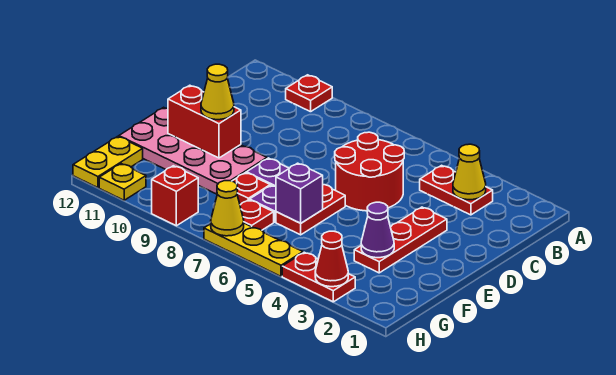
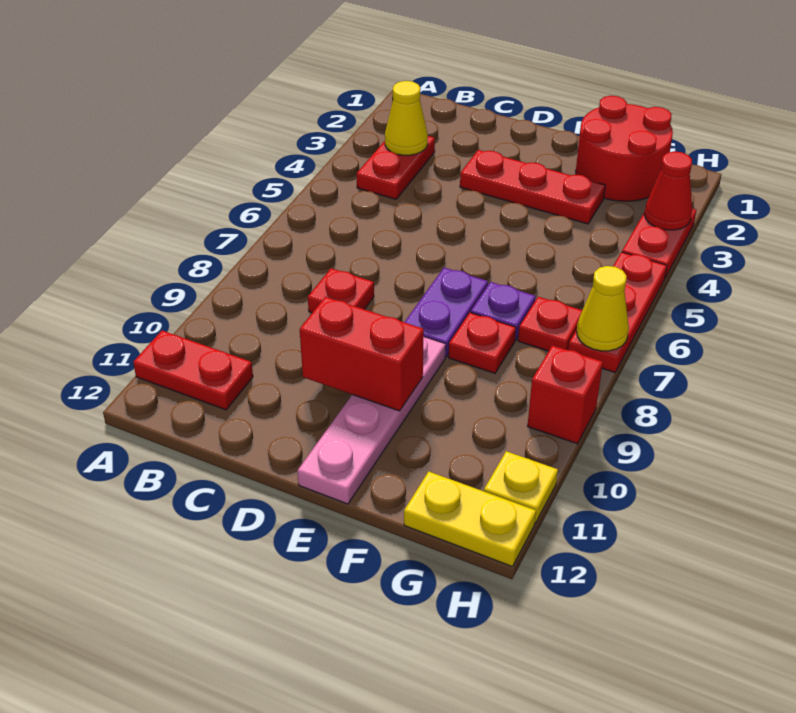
red 1x1 plate [286,75,332,112] -> red 1x1 plate moved to [308,268,374,313]
red 2x2 round brick [335,132,404,211] -> red 2x2 round brick moved to [576,96,673,201]
red 1x2 plate [276,185,345,235] -> red 1x2 plate moved to [133,331,253,410]
pink 2x4 plate [119,107,267,194] -> pink 1x4 plate [298,337,446,504]
red 1x2 brick [168,85,241,158] -> red 1x2 brick turned to [300,297,424,411]
yellow 1x1 cone [201,64,234,120] -> none
purple 1x1 cone [361,202,394,258] -> none
purple 1x1 brick [276,163,323,223] -> none
yellow 1x3 plate [204,223,303,276] -> red 1x3 plate [568,252,667,372]

